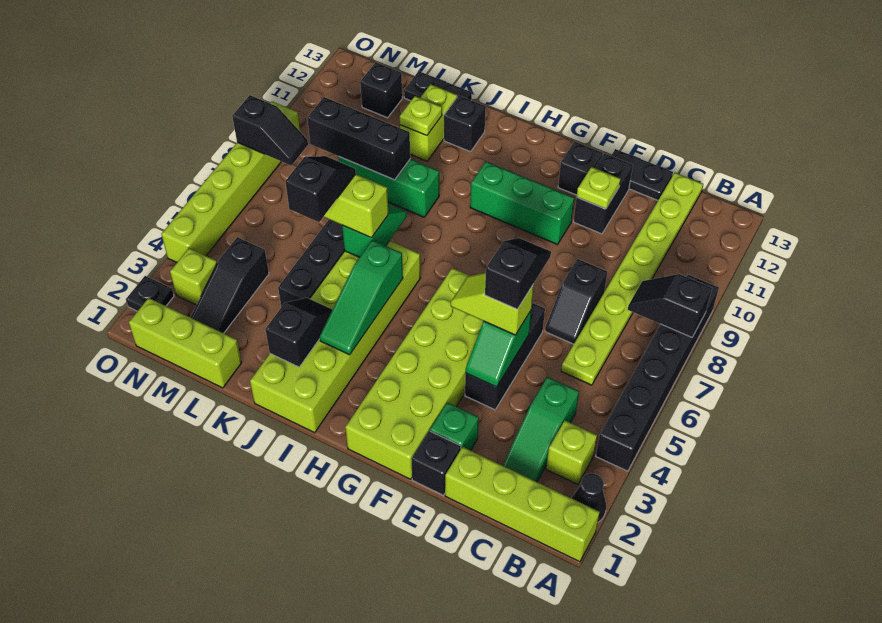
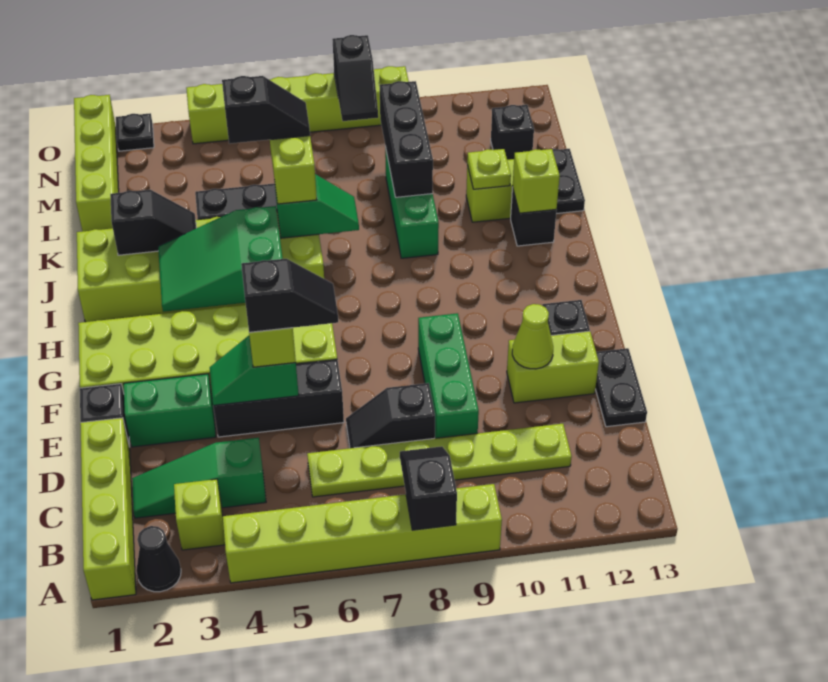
black 1x6 brick [596,275,719,471] -> lime 1x6 brick [223,484,502,583]
lime 1x8 plate [561,173,703,385] -> lime 1x6 plate [307,424,572,497]
green 1x1 brick [430,402,479,450] -> green 1x2 brick [124,374,216,447]
black 1x2 brick [574,153,633,234] -> lime 1x2 brick [507,331,599,403]
lime 1x1 plate [577,167,620,209] -> lime 1x1 cone [512,304,553,369]
green 1x3 brick [470,162,574,244] -> green 1x3 brick moved to [418,313,479,438]
green 1x3 slope [320,240,403,355] -> green 2x3 slope [158,206,283,312]
lime 1x3 brick [129,298,242,388] -> lime 1x4 brick [74,95,119,231]
black 1x3 slope [190,237,269,333] -> none
lime 1x1 brick [170,248,217,305] -> lime 1x1 brick moved to [513,149,560,213]

